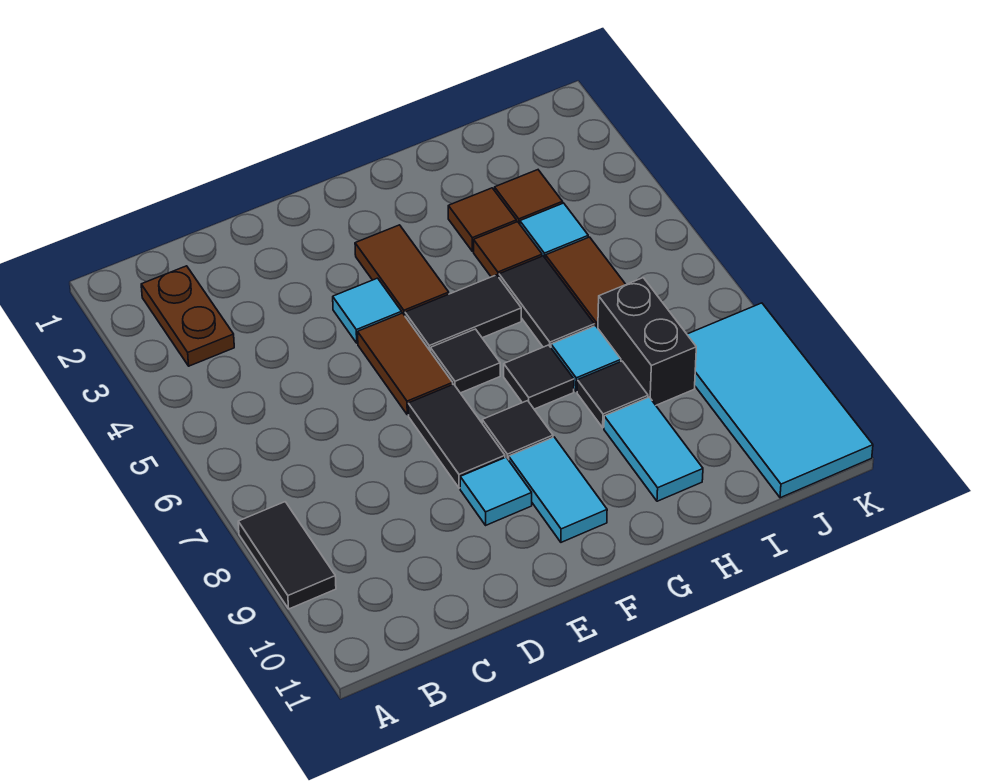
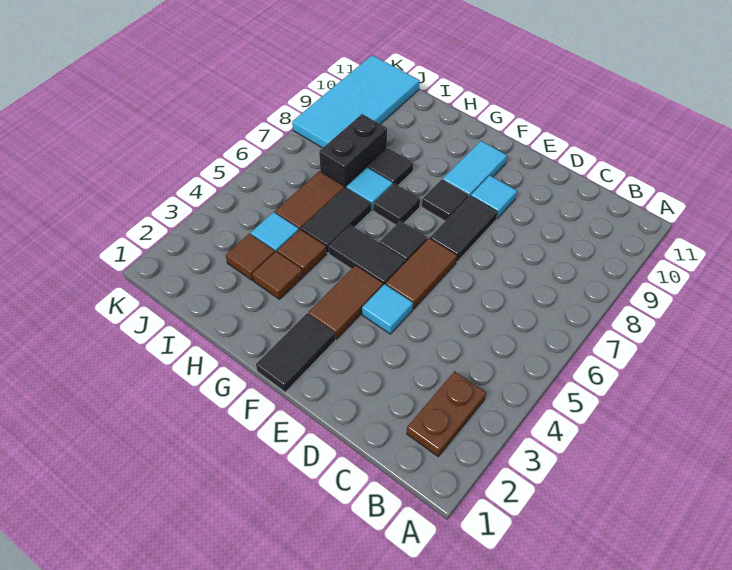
black 1x2 tile [238,502,336,609] -> black 1x2 tile moved to [256,314,335,392]
cyan 1x2 tile [604,397,703,501] -> none

